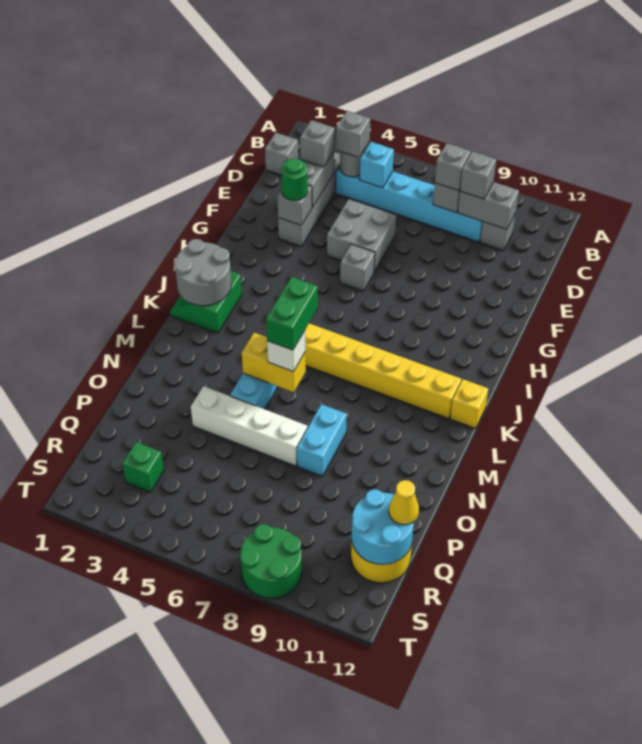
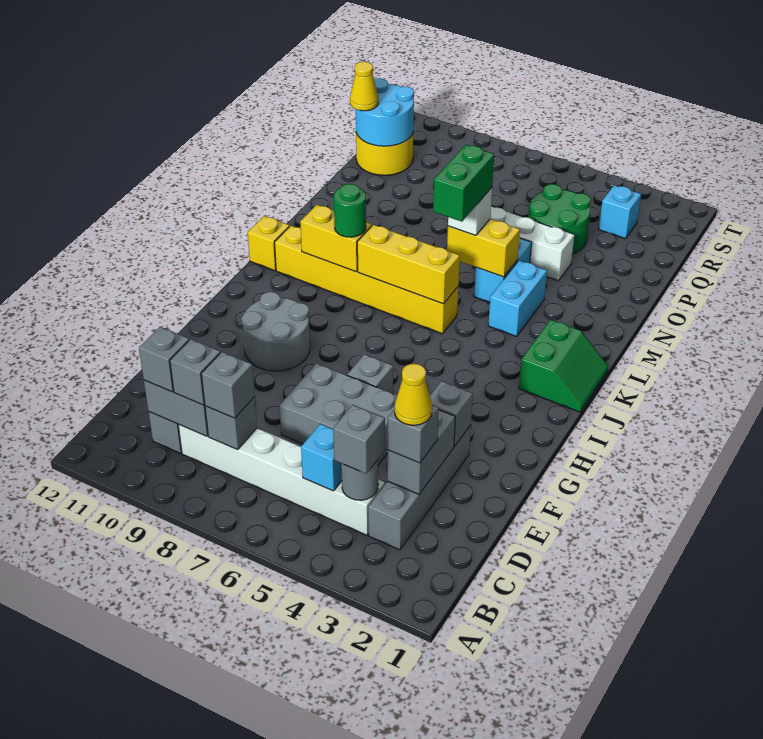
grey 1x1 brick [265,133,298,175] -> grey 1x1 brick moved to [139,327,189,392]
cyan 1x6 brick [336,166,483,242] -> white 1x6 brick [178,424,385,535]
none -> yellow 1x1 cone [395,364,432,425]
grey 2x2 brick [327,199,396,272] -> grey 2x3 brick [279,363,397,465]
green 1x1 round brick [281,158,308,200] -> green 1x1 round brick moved to [334,184,366,237]
grey 2x2 round brick [174,239,231,306] -> grey 2x2 round brick moved to [241,292,310,371]
none -> yellow 1x3 brick [357,225,460,304]
none -> yellow 1x2 brick [300,205,372,272]
cyan 1x2 brick [297,404,347,476] -> cyan 1x2 brick moved to [488,261,547,336]
green 1x1 brick [122,442,164,492] -> cyan 1x1 brick [599,185,641,239]
green 2x2 round brick [240,524,302,598] -> green 2x2 round brick moved to [528,184,590,254]

